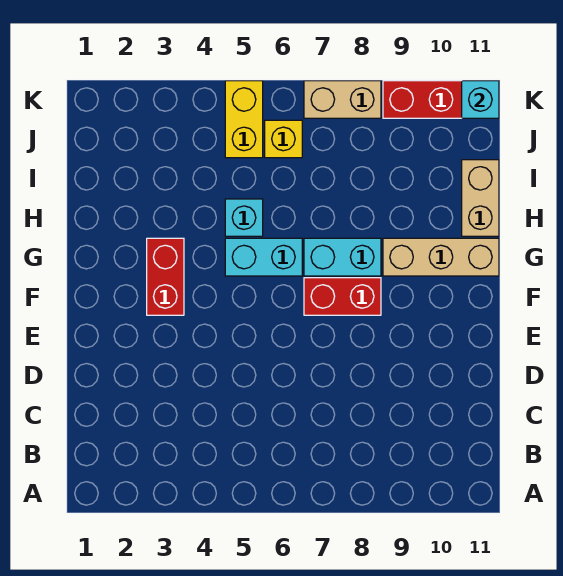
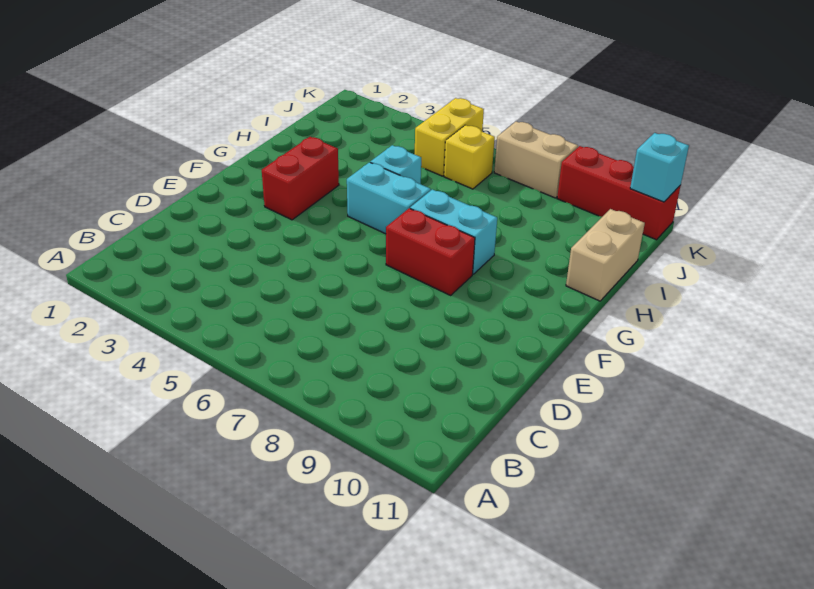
tan 1x3 brick [383,238,499,276] -> none

